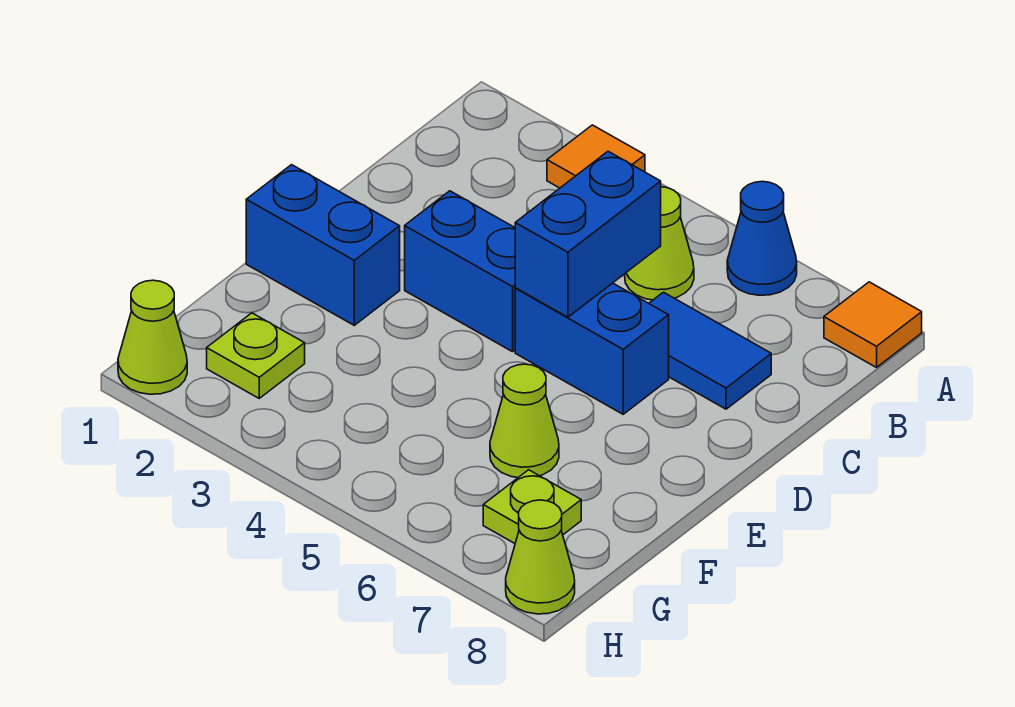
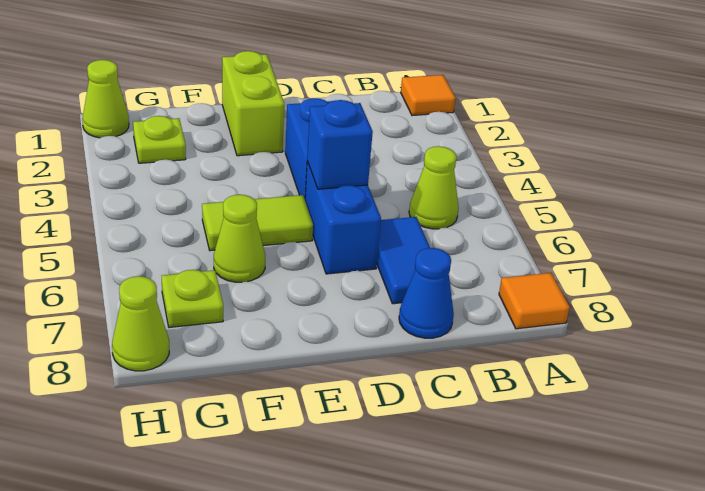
orange 1x1 tile [547,125,645,188] -> orange 1x1 tile moved to [401,75,456,116]
blue 1x1 cone [727,181,797,295] -> blue 1x1 cone moved to [399,248,454,338]
blue 1x2 brick [515,151,661,317] -> blue 1x1 brick [307,100,373,189]
blue 1x2 brick [246,165,400,325] -> lime 1x2 brick [222,51,284,156]
none -> lime 1x2 tile [202,195,313,251]

